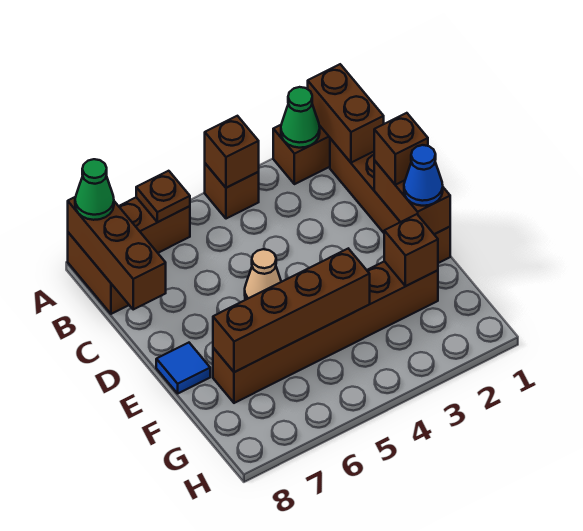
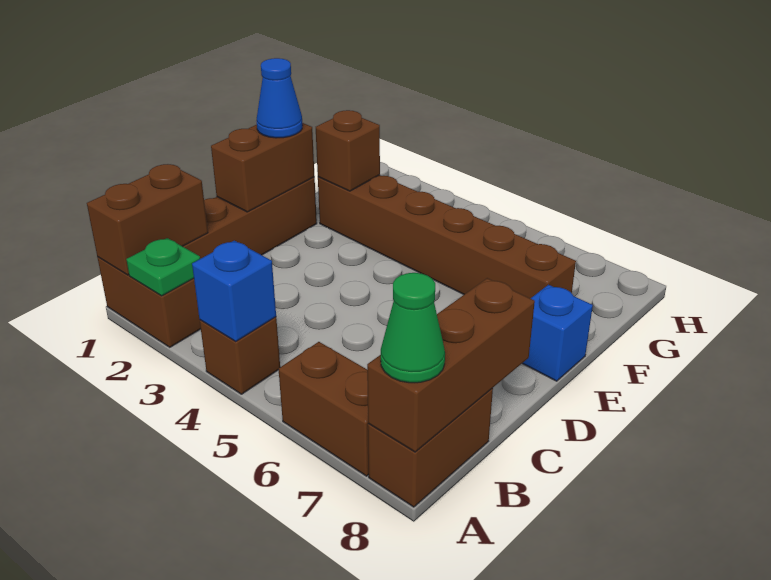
green 1x1 cone [281,87,320,148] -> green 1x1 plate [126,238,200,296]
brown 1x1 brick [205,116,259,188] -> blue 1x1 brick [192,241,276,341]
brown 1x1 plate [136,171,190,222] -> none
brown 1x1 brick [374,113,428,185] -> none
tan 1x1 cone [245,249,281,299] -> none
blue 1x1 tile [156,343,210,393] -> blue 1x1 brick [522,285,593,381]
brown 1x4 brick [213,249,370,372] -> none

